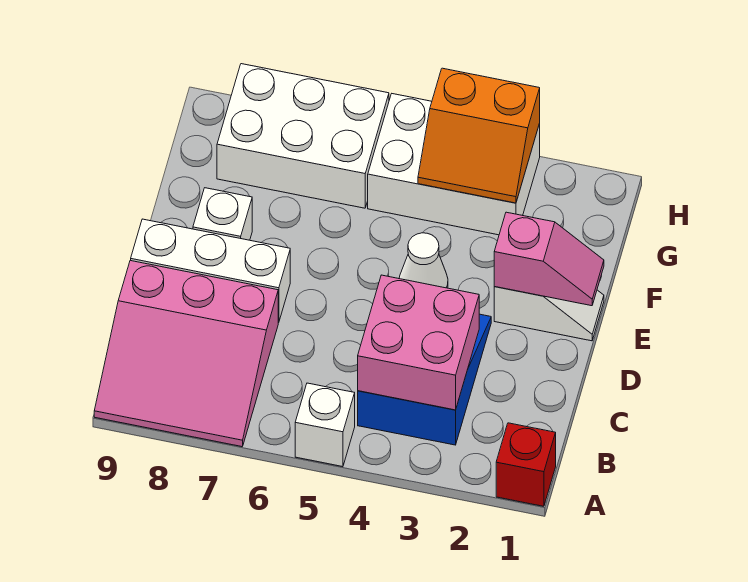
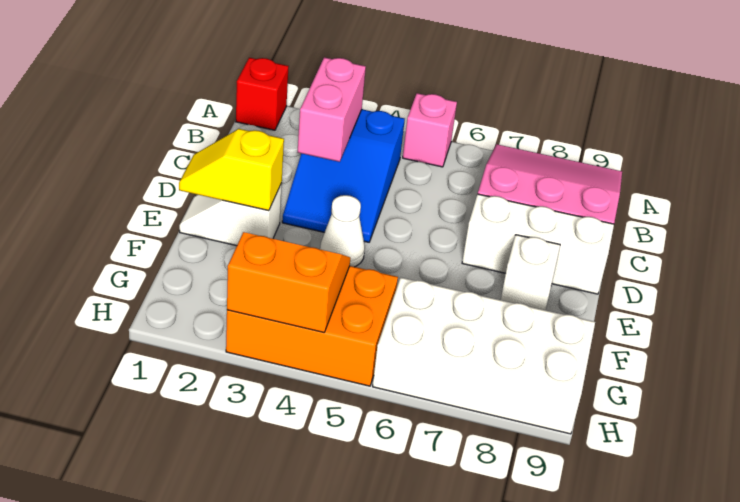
white 1x1 brick [295,383,355,467] -> pink 1x1 brick [403,93,457,167]
pink 2x2 brick [358,275,479,410] -> pink 1x2 brick [298,57,366,162]
pink 1x2 slope [494,212,604,306] -> yellow 1x2 slope [179,129,284,211]
white 2x3 brick [368,94,540,235] -> orange 2x3 brick [226,266,398,386]
white 2x3 brick [217,64,389,208] -> white 2x4 brick [373,278,595,434]

